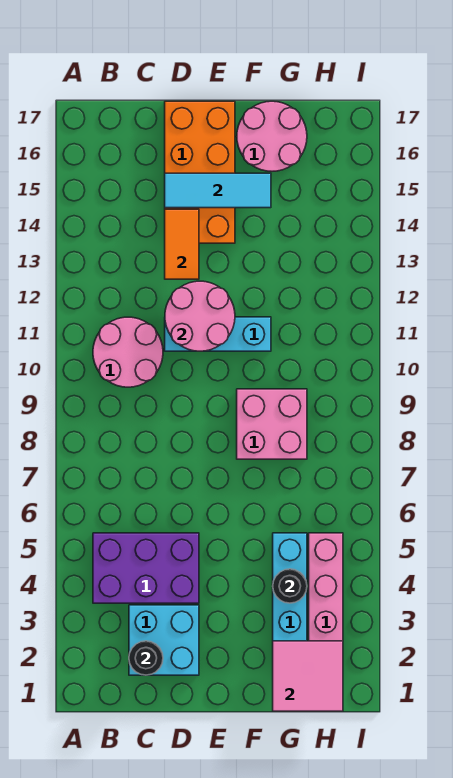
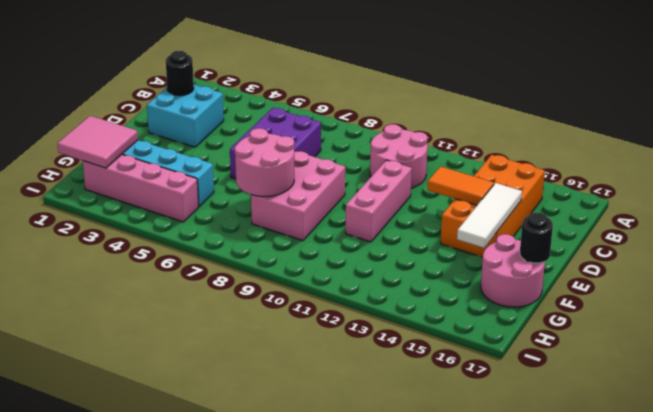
purple 2x3 brick [93,533,199,603] -> purple 2x3 brick moved to [230,108,321,179]
cyan 1x3 brick [165,317,271,351] -> pink 1x3 brick [346,160,412,242]
pink 2x2 round brick [165,281,235,351] -> pink 2x2 round brick moved to [235,128,294,196]
orange 2x4 brick [165,101,235,243] -> orange 2x4 brick turned to [441,155,545,257]
cyan 1x3 tile [165,173,271,208] -> white 1x3 tile [457,183,522,248]
pink 2x2 brick [237,389,307,459] -> pink 2x3 brick [251,151,345,241]
black 1x1 round brick [273,569,307,603] -> black 1x1 round brick moved to [520,213,553,263]

